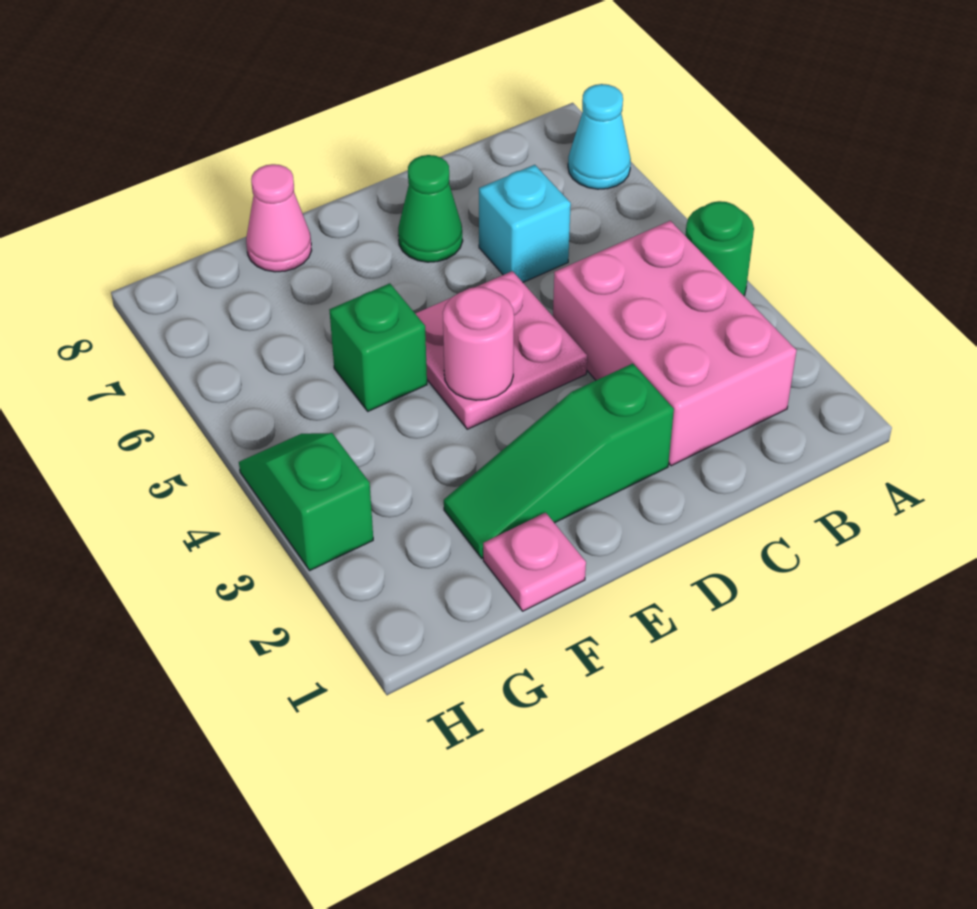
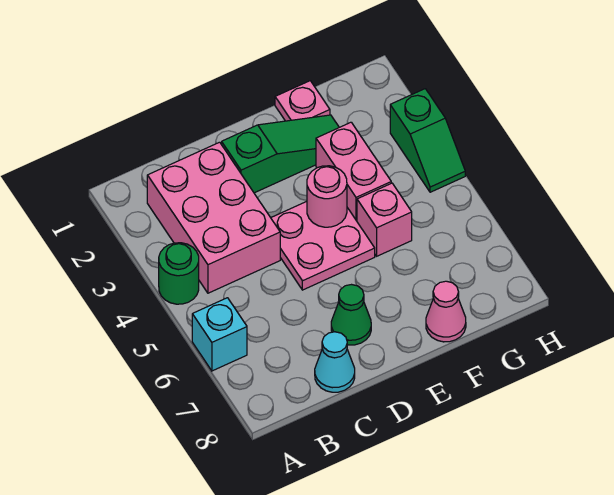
cyan 1x1 cone [568,84,631,189] -> cyan 1x1 cone moved to [315,332,355,392]
cyan 1x1 brick [479,165,571,282] -> cyan 1x1 brick moved to [192,298,247,371]
none -> pink 1x2 brick [316,122,391,221]
green 1x1 brick [329,283,427,411] -> pink 1x1 brick [357,183,412,256]

